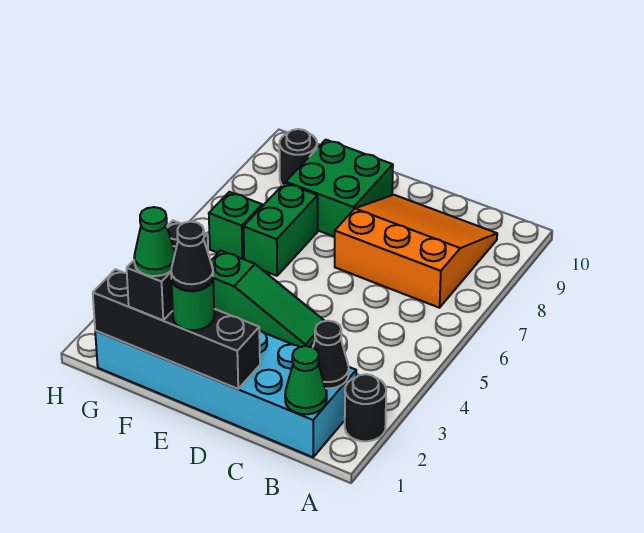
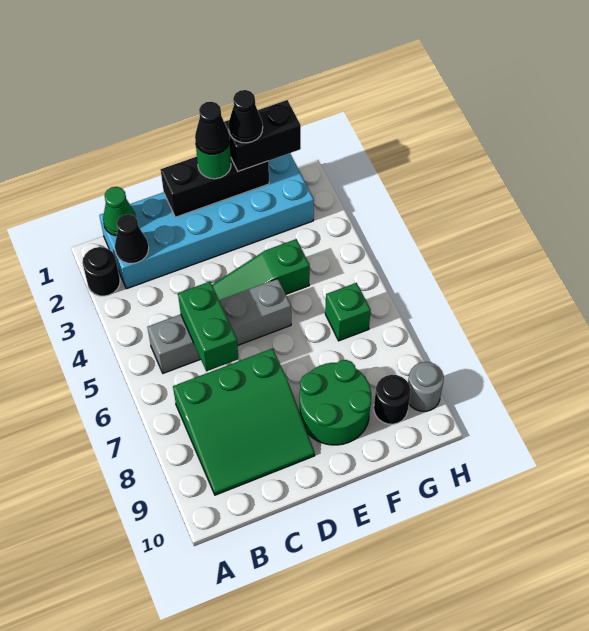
none -> grey 1x4 brick [147,279,291,373]
orange 3x3 slope [335,195,497,308] -> green 3x3 slope [173,349,315,495]
black 1x4 brick [93,269,260,389] -> black 1x3 brick [160,157,269,217]
green 2x2 brick [286,140,393,237] -> green 2x2 round brick [300,360,371,445]
black 1x2 brick [127,221,208,320] -> black 1x2 brick turned to [224,100,301,171]
green 1x1 cone [134,207,175,276] -> black 1x1 cone [229,90,263,143]
green 1x2 brick [243,183,318,276] -> green 1x2 brick moved to [178,282,238,371]
none -> grey 1x1 round brick [408,362,444,411]

